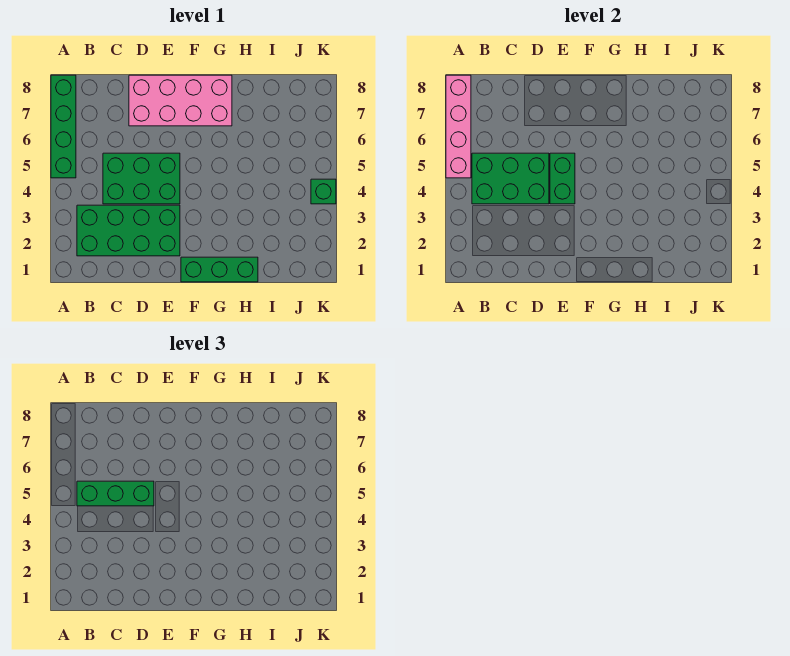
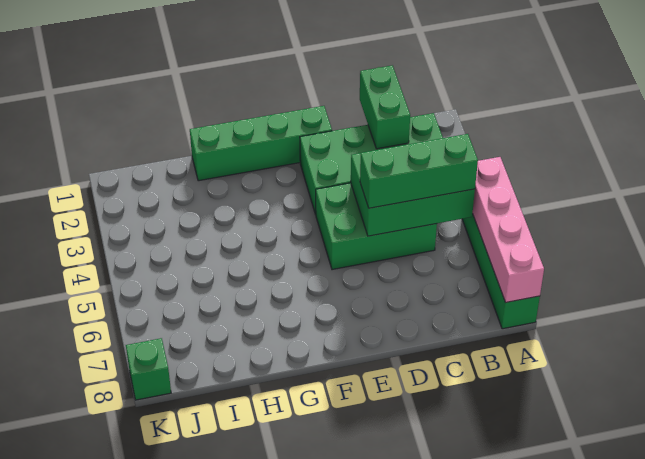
pink 2x4 brick [129,75,232,126] -> none
green 1x2 brick [550,153,575,204] -> green 1x2 brick moved to [360,66,410,149]
green 1x3 brick [181,257,258,282] -> green 1x4 brick [190,106,332,181]
green 1x1 brick [311,179,336,204] -> green 1x1 brick moved to [126,338,171,400]

